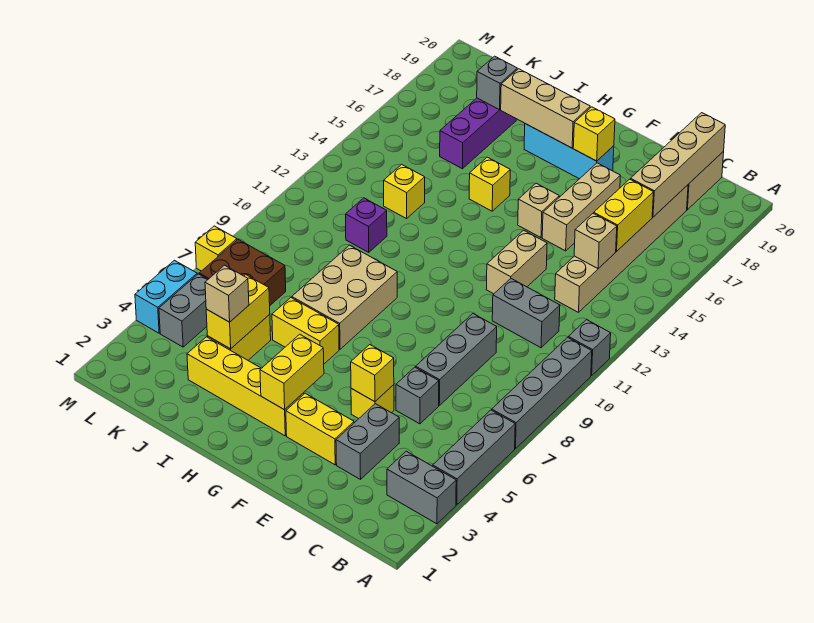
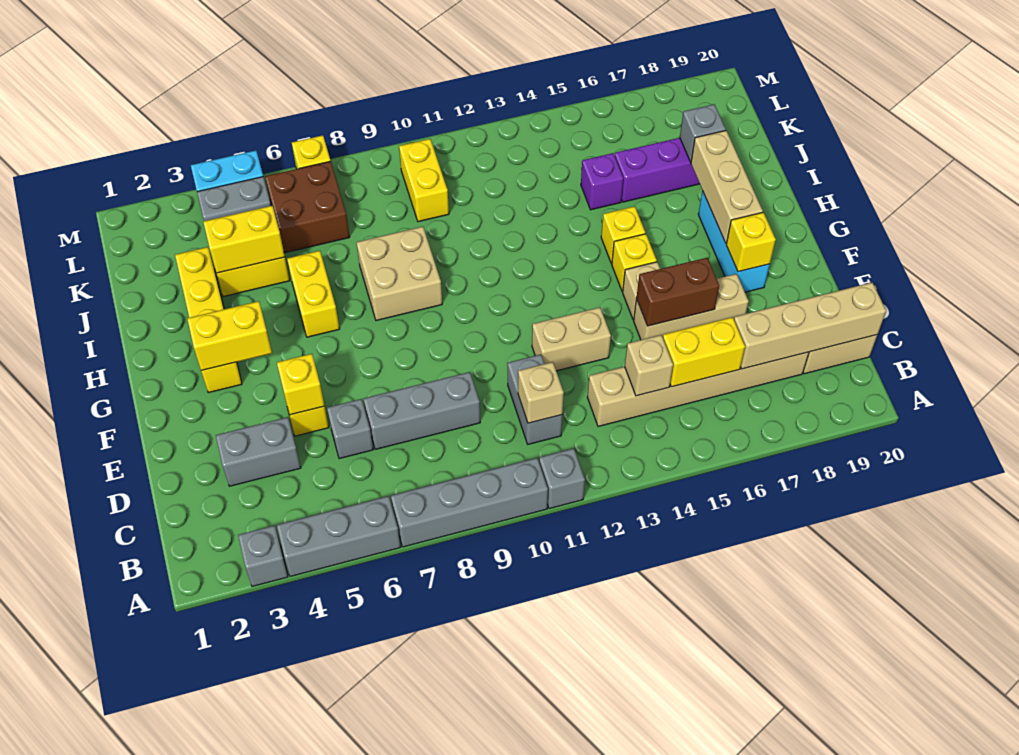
grey 1x2 brick [387,451,456,524] -> grey 1x1 brick [238,525,288,586]
yellow 1x2 brick [286,393,354,465] -> yellow 1x2 brick moved to [399,139,449,222]
none -> brown 1x2 brick [636,258,719,326]
tan 2x3 brick [292,245,397,349] -> tan 2x2 brick [356,227,442,321]
tan 1x1 brick [205,265,249,322] -> tan 1x1 brick moved to [518,362,564,423]
purple 1x1 brick [346,198,387,252] -> purple 1x1 brick moved to [581,153,623,210]
yellow 1x1 brick [384,164,425,219] -> yellow 1x1 brick moved to [612,234,657,292]

